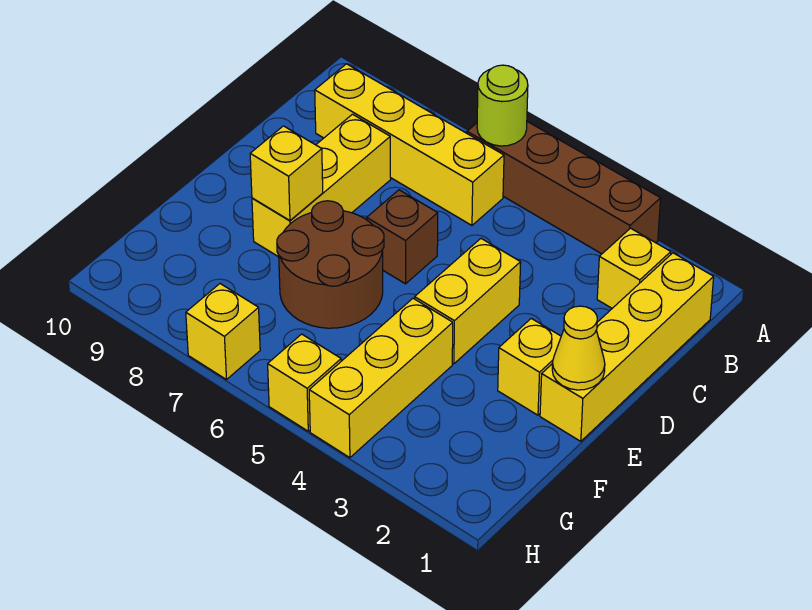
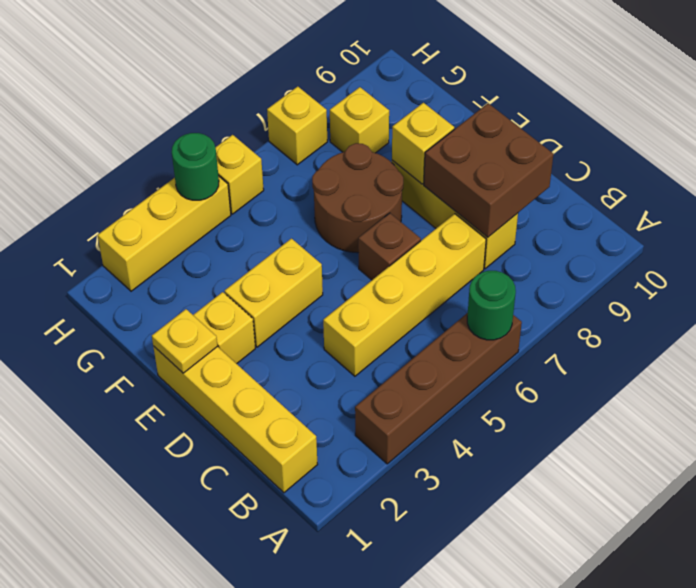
lime 1x1 round brick [477,65,528,146] -> green 1x1 round brick [467,271,516,340]
yellow 1x1 brick [597,228,671,308] -> yellow 1x1 brick moved to [330,87,389,153]
yellow 1x4 brick [315,64,504,225] -> yellow 1x4 brick moved to [323,214,486,376]
none -> brown 2x2 brick [424,103,553,237]
yellow 1x2 brick [415,239,521,364] -> yellow 1x2 brick turned to [224,238,323,347]
yellow 1x1 cone [552,306,605,390] -> yellow 1x1 plate [152,309,217,373]
yellow 1x3 brick [309,298,453,458] -> yellow 1x3 brick turned to [97,176,231,291]
none -> green 1x1 round brick [172,133,219,200]

